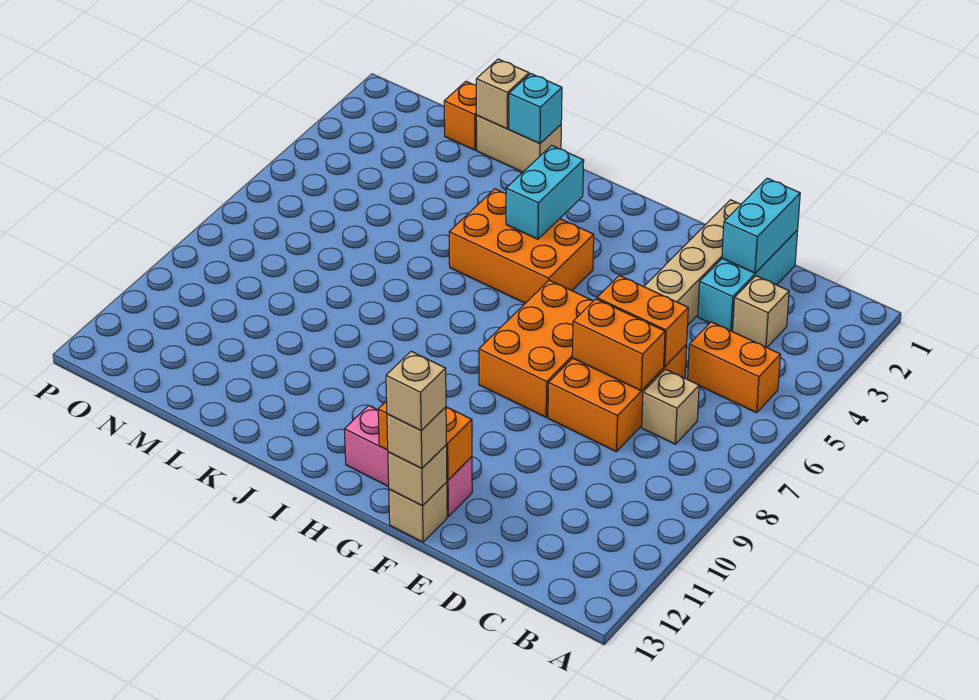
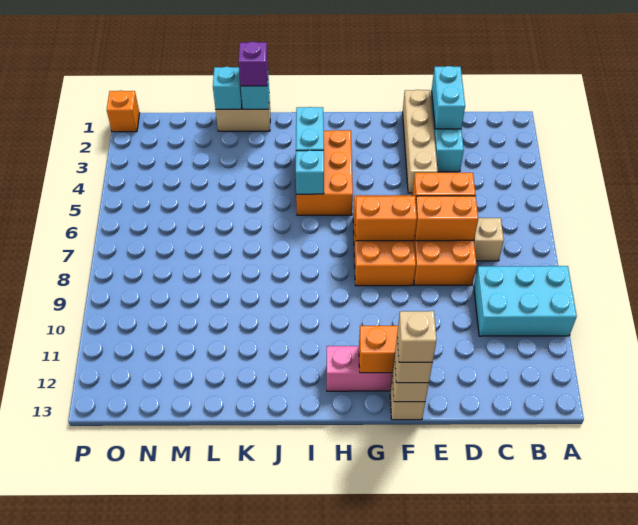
none -> cyan 2x3 brick [474,266,577,336]
orange 1x2 brick [688,322,780,413] -> orange 1x2 brick moved to [355,196,417,241]
tan 1x1 brick [733,276,789,348] -> none
orange 2x3 brick [449,189,594,303] -> orange 2x3 brick turned to [296,130,353,215]
none -> cyan 1x1 brick [296,150,324,194]
none -> purple 1x1 brick [239,42,268,86]
tan 1x1 brick [476,59,529,129] -> cyan 1x1 brick [213,67,242,109]
orange 1x1 brick [444,82,477,150] -> orange 1x1 brick moved to [107,91,139,132]

